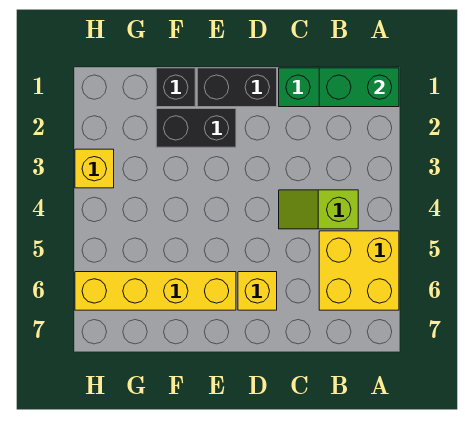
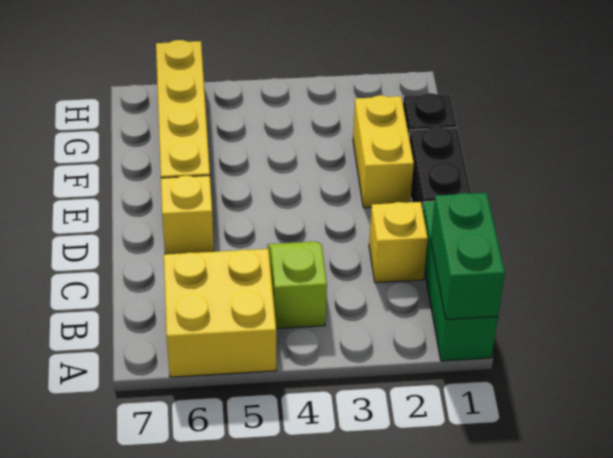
black 1x2 brick [156,109,236,147] -> yellow 1x2 brick [353,95,414,208]
yellow 1x1 brick [75,149,114,188] -> yellow 1x1 brick moved to [369,202,428,283]

